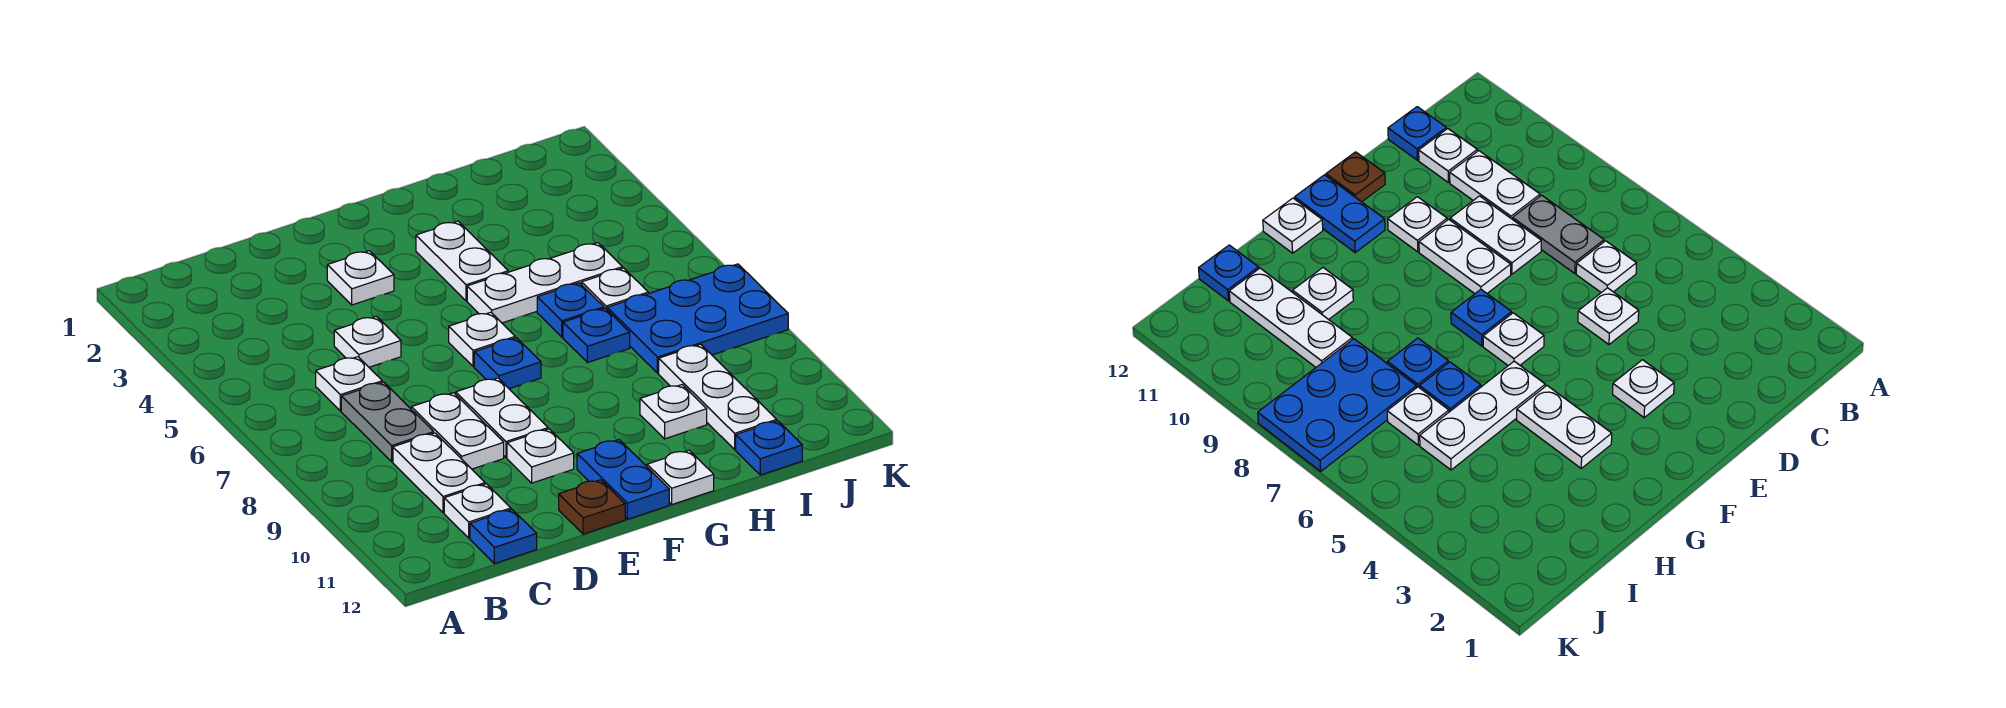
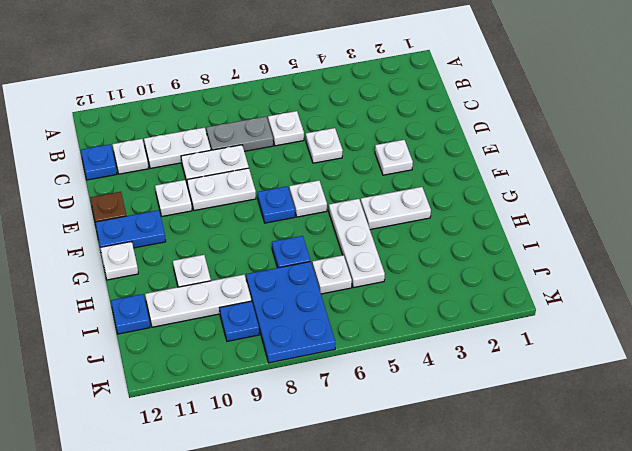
blue 1x1 plate [537,283,604,337] -> blue 1x1 plate moved to [220,301,259,341]

